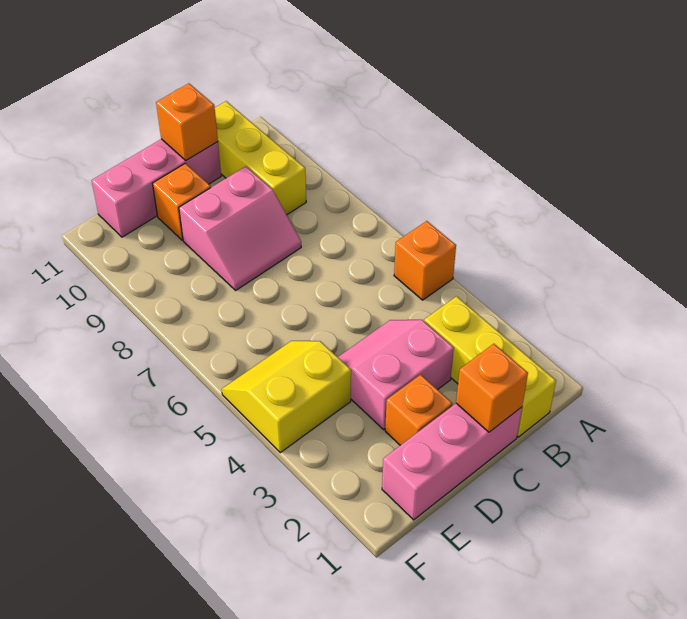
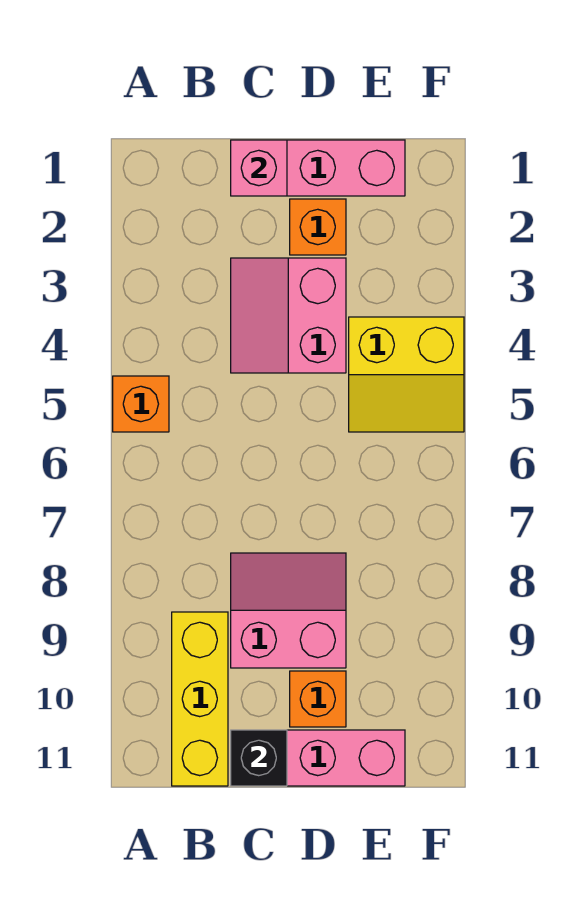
yellow 1x3 brick [424,296,556,437] -> none
orange 1x1 brick [456,344,528,432] -> pink 1x1 brick [231,140,287,196]
pink 2x2 slope [338,320,454,430] -> pink 2x2 slope turned to [231,258,346,373]
orange 1x1 brick [156,83,218,160] -> black 1x1 brick [231,730,287,786]

